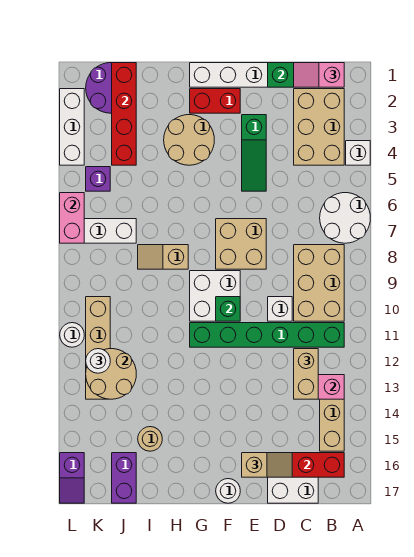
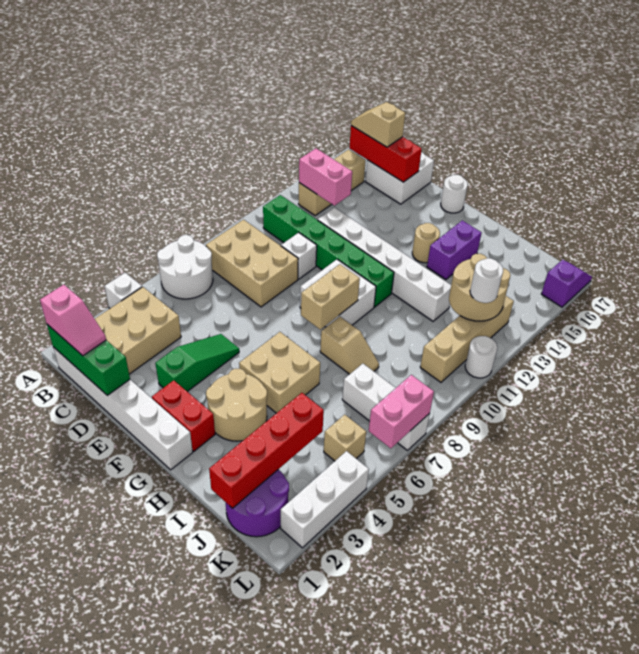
tan 2x3 brick [294,245,344,321] -> tan 2x3 brick turned to [206,220,298,307]
tan 1x2 brick [294,349,318,399] -> tan 1x2 brick moved to [301,264,360,330]
none -> white 1x6 brick [318,208,451,321]
tan 1x2 slope [242,453,292,477] -> tan 1x2 slope moved to [351,102,405,147]
tan 2x2 brick [216,219,266,269] -> tan 2x2 brick moved to [239,332,320,413]
green 1x1 brick [216,297,240,321] -> none
tan 1x1 round brick [138,427,162,451] -> tan 1x1 round brick moved to [412,223,440,263]
purple 1x2 brick [112,453,136,503] -> purple 1x2 brick moved to [427,220,482,279]
purple 1x1 brick [86,167,110,191] -> tan 1x1 brick [324,415,366,461]

